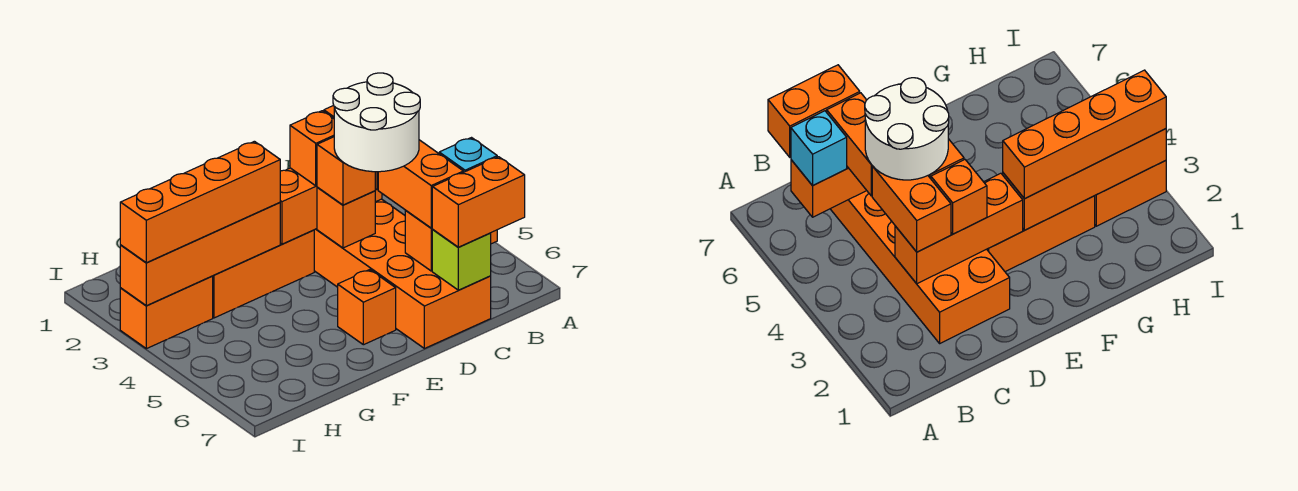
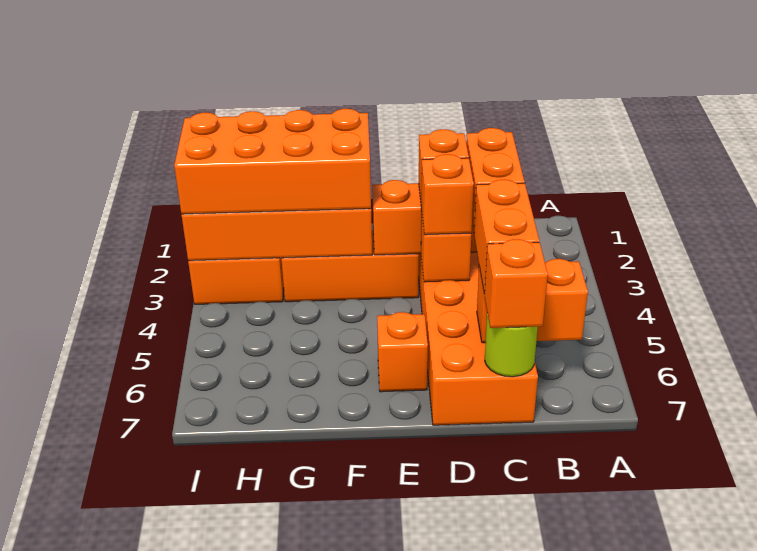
cyan 1x1 brick [439,138,497,172] -> none
orange 1x2 brick [432,157,525,247] -> orange 1x1 brick [484,239,548,328]
white 2x2 round brick [333,73,420,172] -> none
lime 1x1 brick [432,230,491,290] -> lime 1x1 round brick [485,313,538,377]
orange 1x4 brick [120,141,280,263] -> orange 2x4 brick [174,109,371,214]

